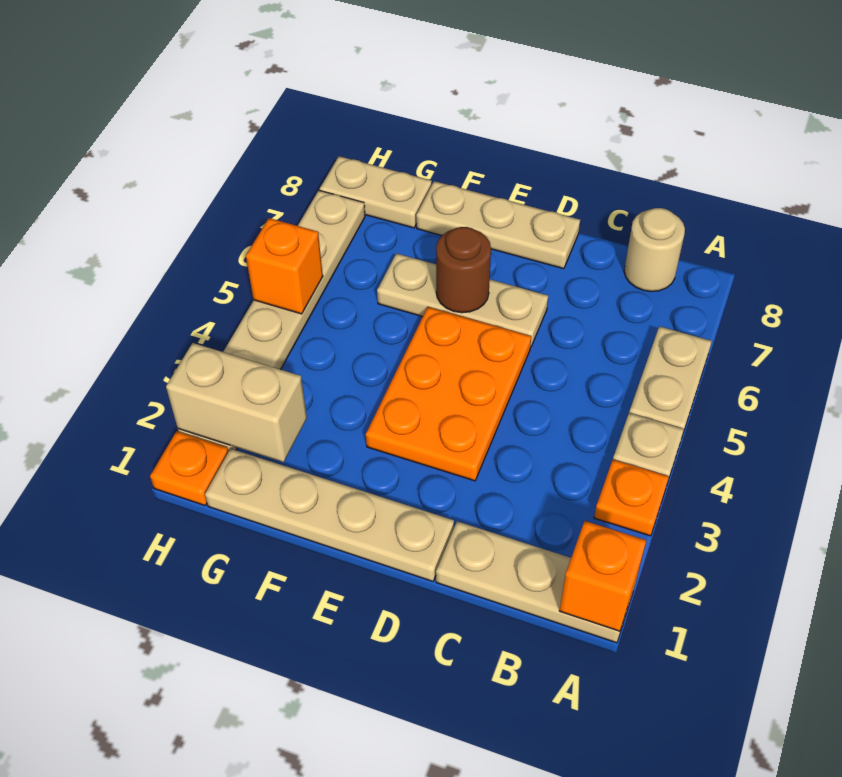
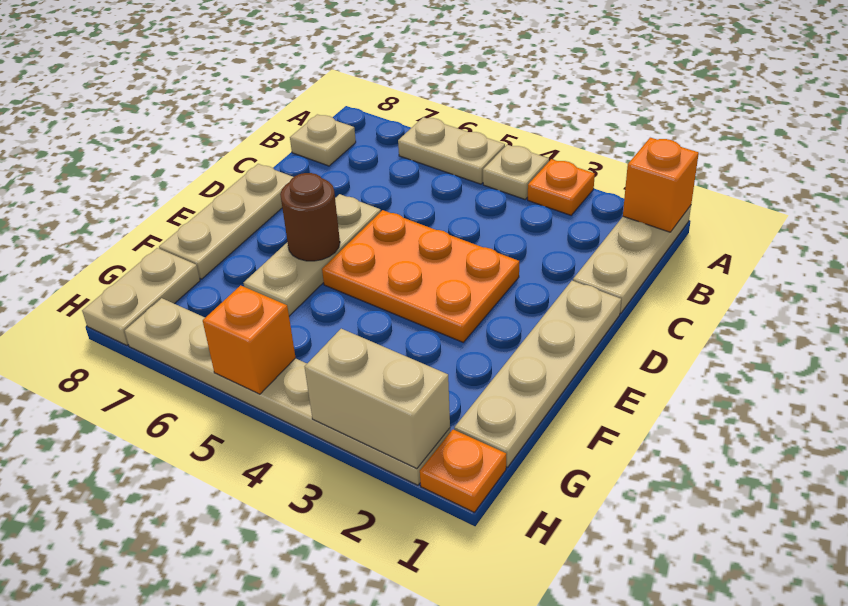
tan 1x1 round brick [624,208,685,291] -> tan 1x1 plate [290,114,356,166]
tan 1x2 brick [166,343,307,462] -> tan 1x2 brick turned to [305,329,450,469]

